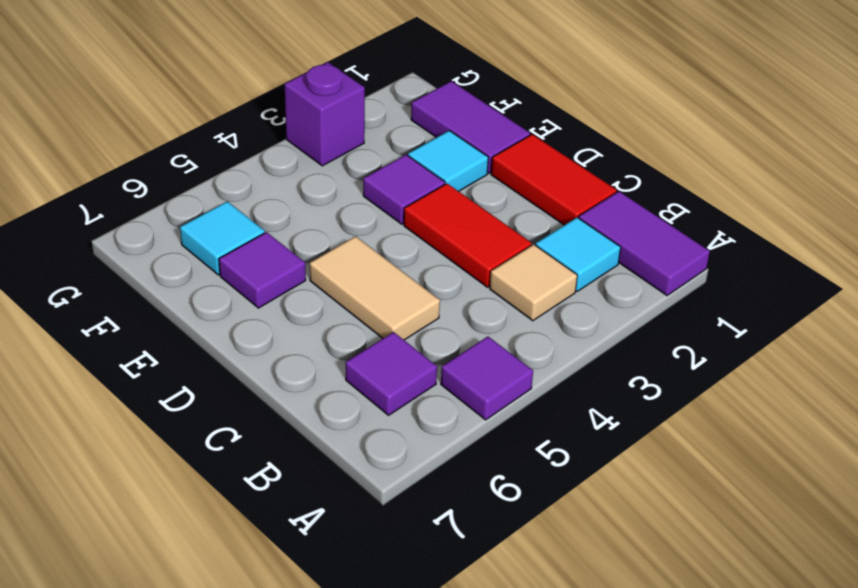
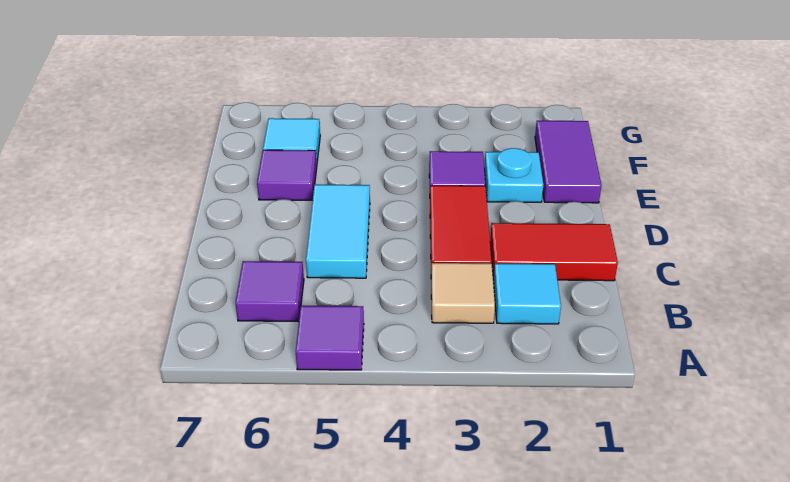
purple 1x2 tile [579,191,710,295] -> none
red 1x2 tile [491,134,617,225] -> red 1x2 tile turned to [490,223,618,281]
tan 1x2 tile [310,236,440,340] -> cyan 1x2 tile [306,185,370,278]
cyan 1x1 tile [408,131,488,191] -> cyan 1x1 plate [484,148,543,202]
purple 1x1 brick [285,62,365,166] -> none

